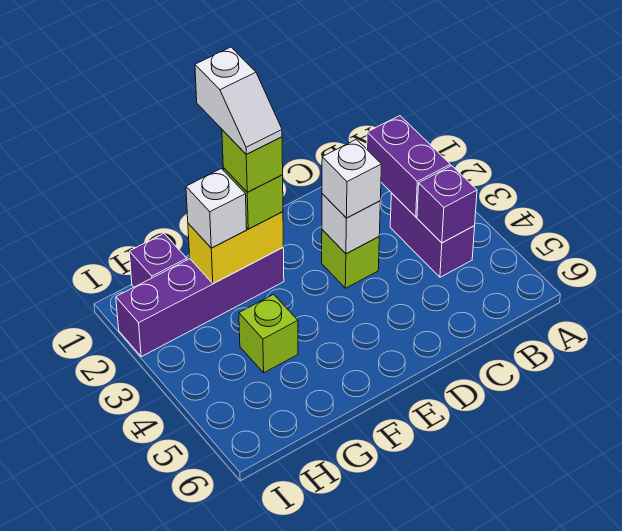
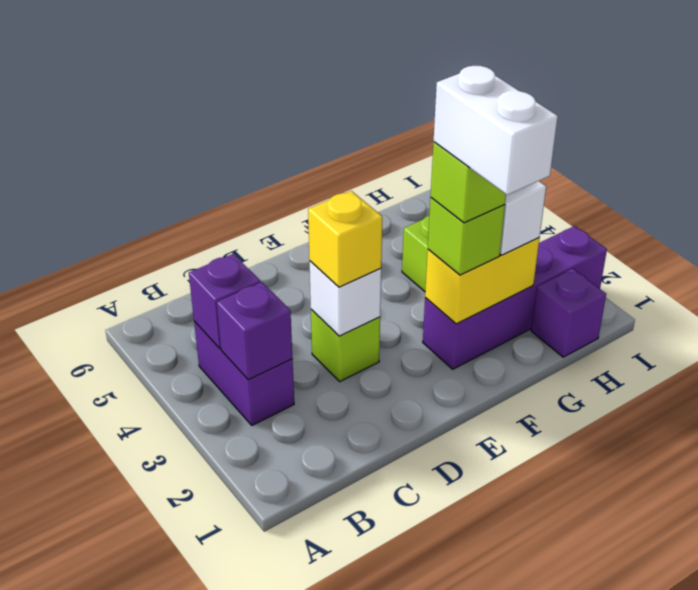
purple 1x2 brick [367,116,450,217] -> purple 1x1 brick [217,282,292,380]
white 1x1 brick [322,139,382,218] -> yellow 1x1 brick [308,191,382,287]
white 1x2 slope [195,47,282,154] -> white 1x2 brick [434,66,558,195]

